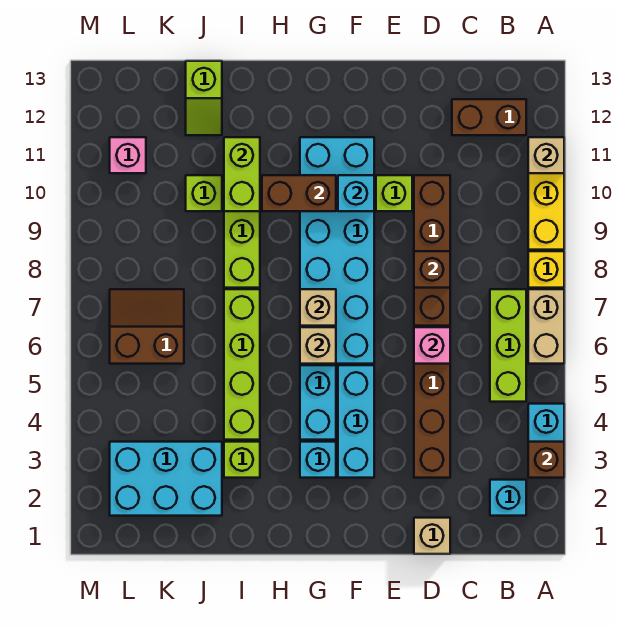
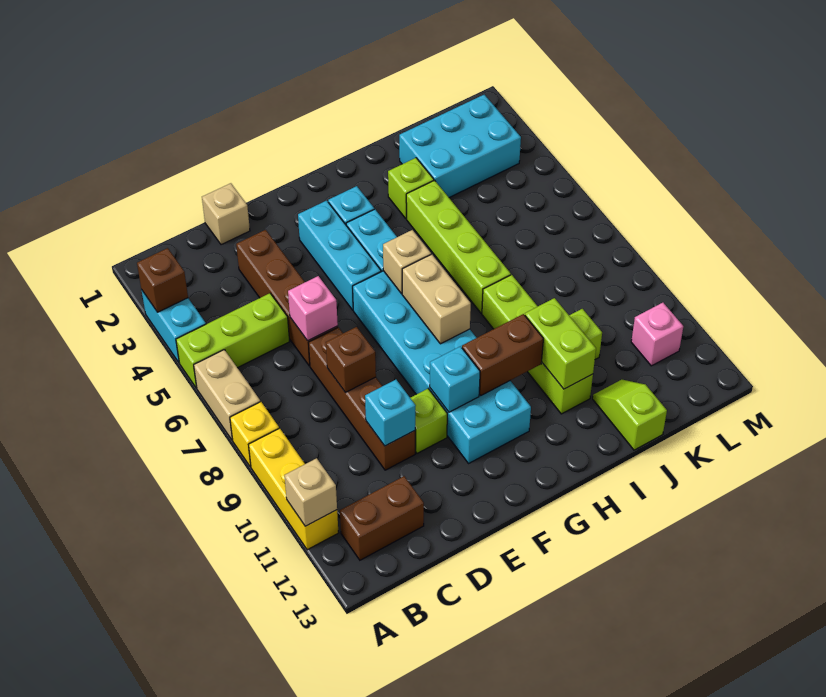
cyan 1x1 brick [490,480,526,516] -> cyan 1x1 brick moved to [365,380,416,446]
lime 1x3 brick [490,289,526,402] -> lime 1x3 brick turned to [176,293,290,388]
tan 1x1 brick [300,289,336,326] -> tan 1x2 brick [402,254,471,344]
brown 2x2 slope [110,289,184,364] -> none

